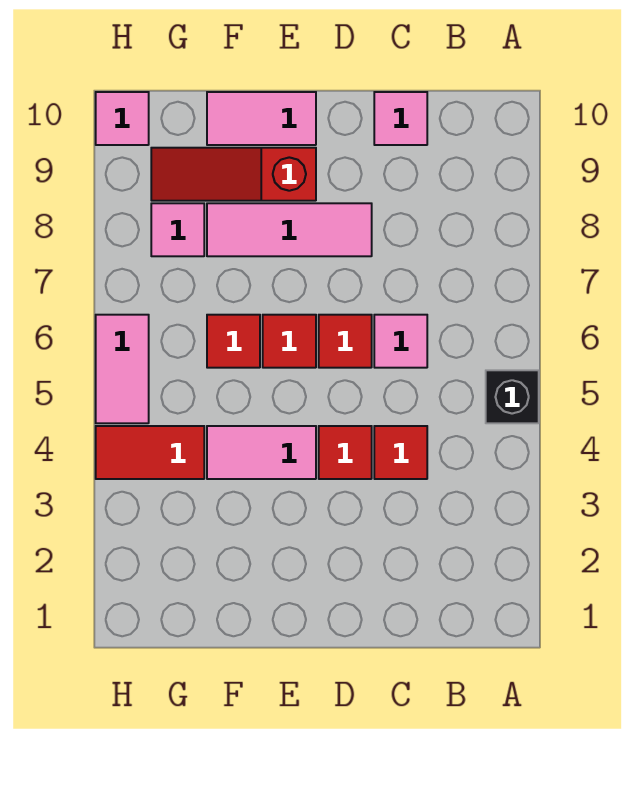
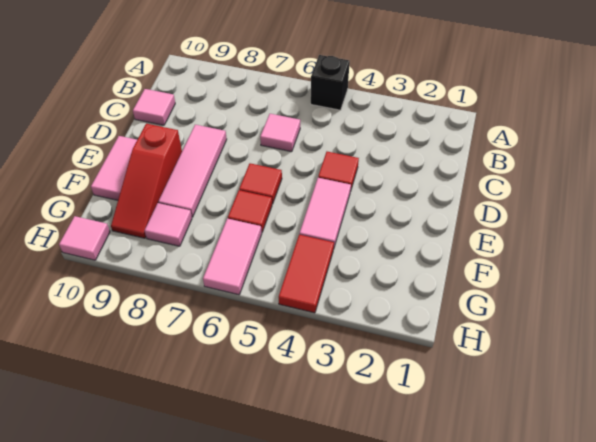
red 1x1 tile [374,426,427,479] -> none
red 1x1 tile [319,315,372,368] -> none
pink 1x2 tile [96,315,149,423] -> pink 1x2 tile turned to [203,219,262,295]

